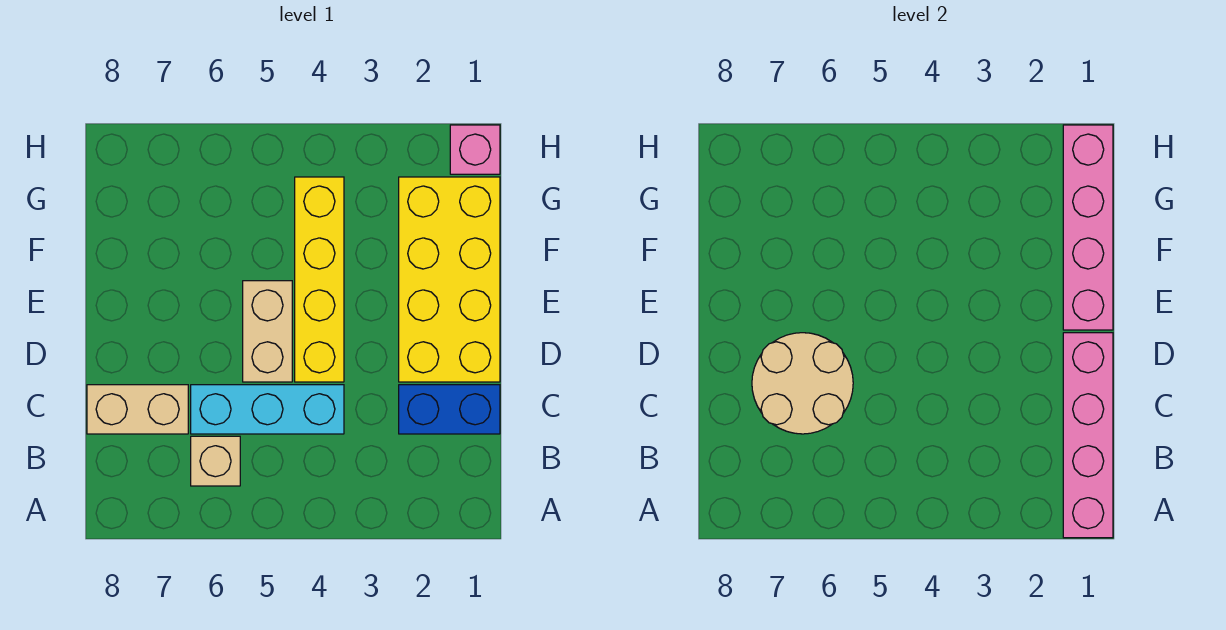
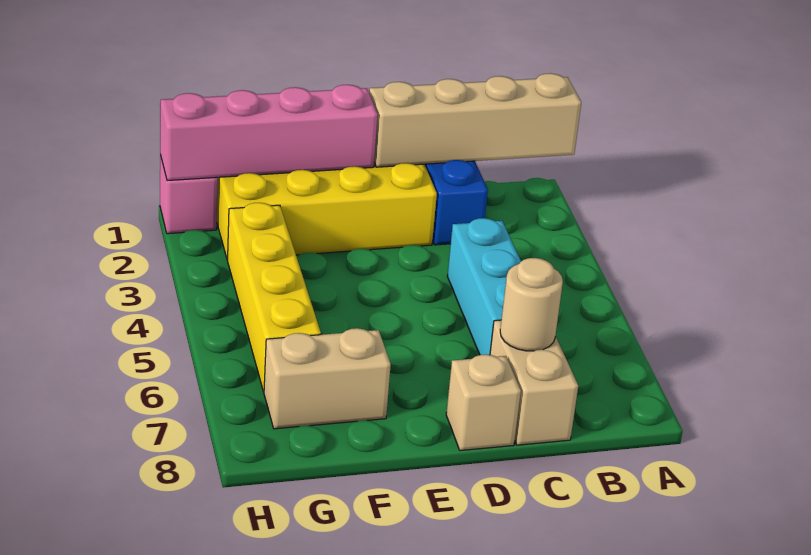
pink 1x4 brick [1063,333,1113,538] -> tan 1x4 brick [369,73,581,167]
tan 1x1 brick [191,436,240,486] -> tan 1x1 brick moved to [446,354,521,451]
tan 2x2 round brick [752,333,853,434] -> tan 1x1 round brick [500,258,563,351]
yellow 1x4 brick [295,177,344,382] -> yellow 1x4 brick turned to [228,203,321,392]
tan 1x2 brick [243,281,292,382] -> tan 1x2 brick moved to [264,328,391,429]

